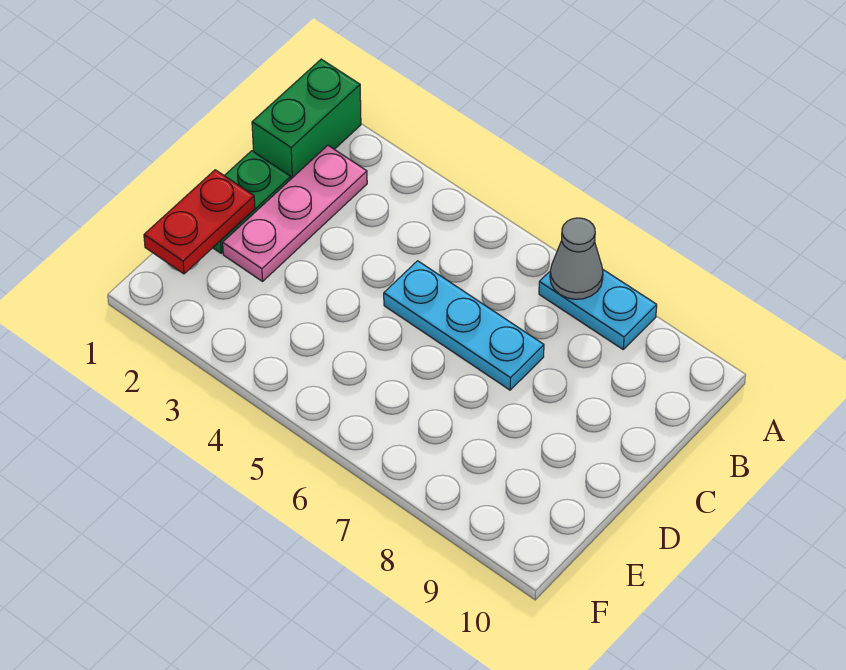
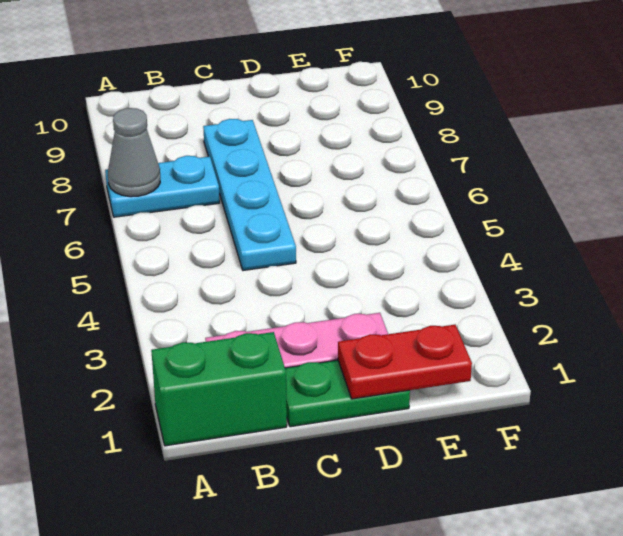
cyan 1x2 plate [539,269,657,349] -> cyan 1x2 plate turned to [105,156,220,217]
cyan 1x3 plate [384,261,544,390] -> cyan 1x4 plate [203,119,296,270]

